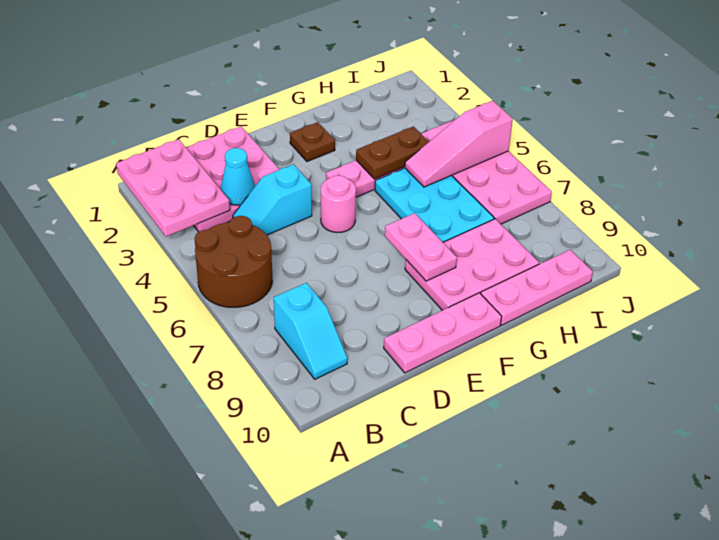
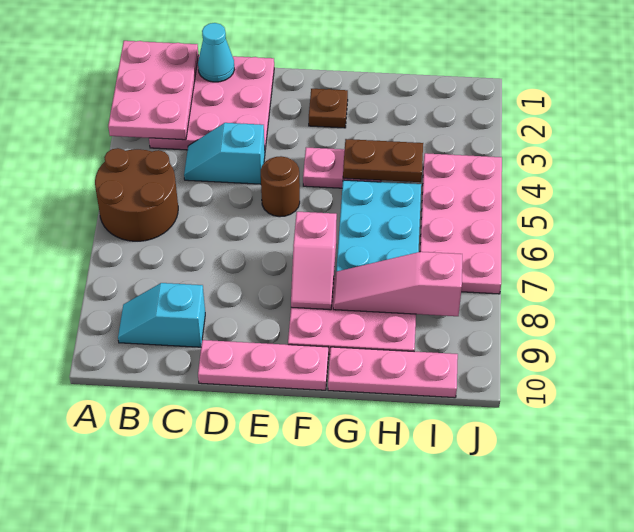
cyan 1x2 slope [274,283,348,379] -> cyan 1x2 slope turned to [118,283,205,347]
cyan 1x1 cone [221,148,255,205] -> cyan 1x1 cone moved to [198,23,234,82]
pink 1x1 round brick [321,175,356,232] -> brown 1x1 round brick [261,156,300,217]
pink 1x2 plate [385,213,457,281] -> pink 1x2 slope [291,212,337,310]
pink 1x3 slope [405,101,513,187] -> pink 1x3 slope moved to [333,252,462,316]

